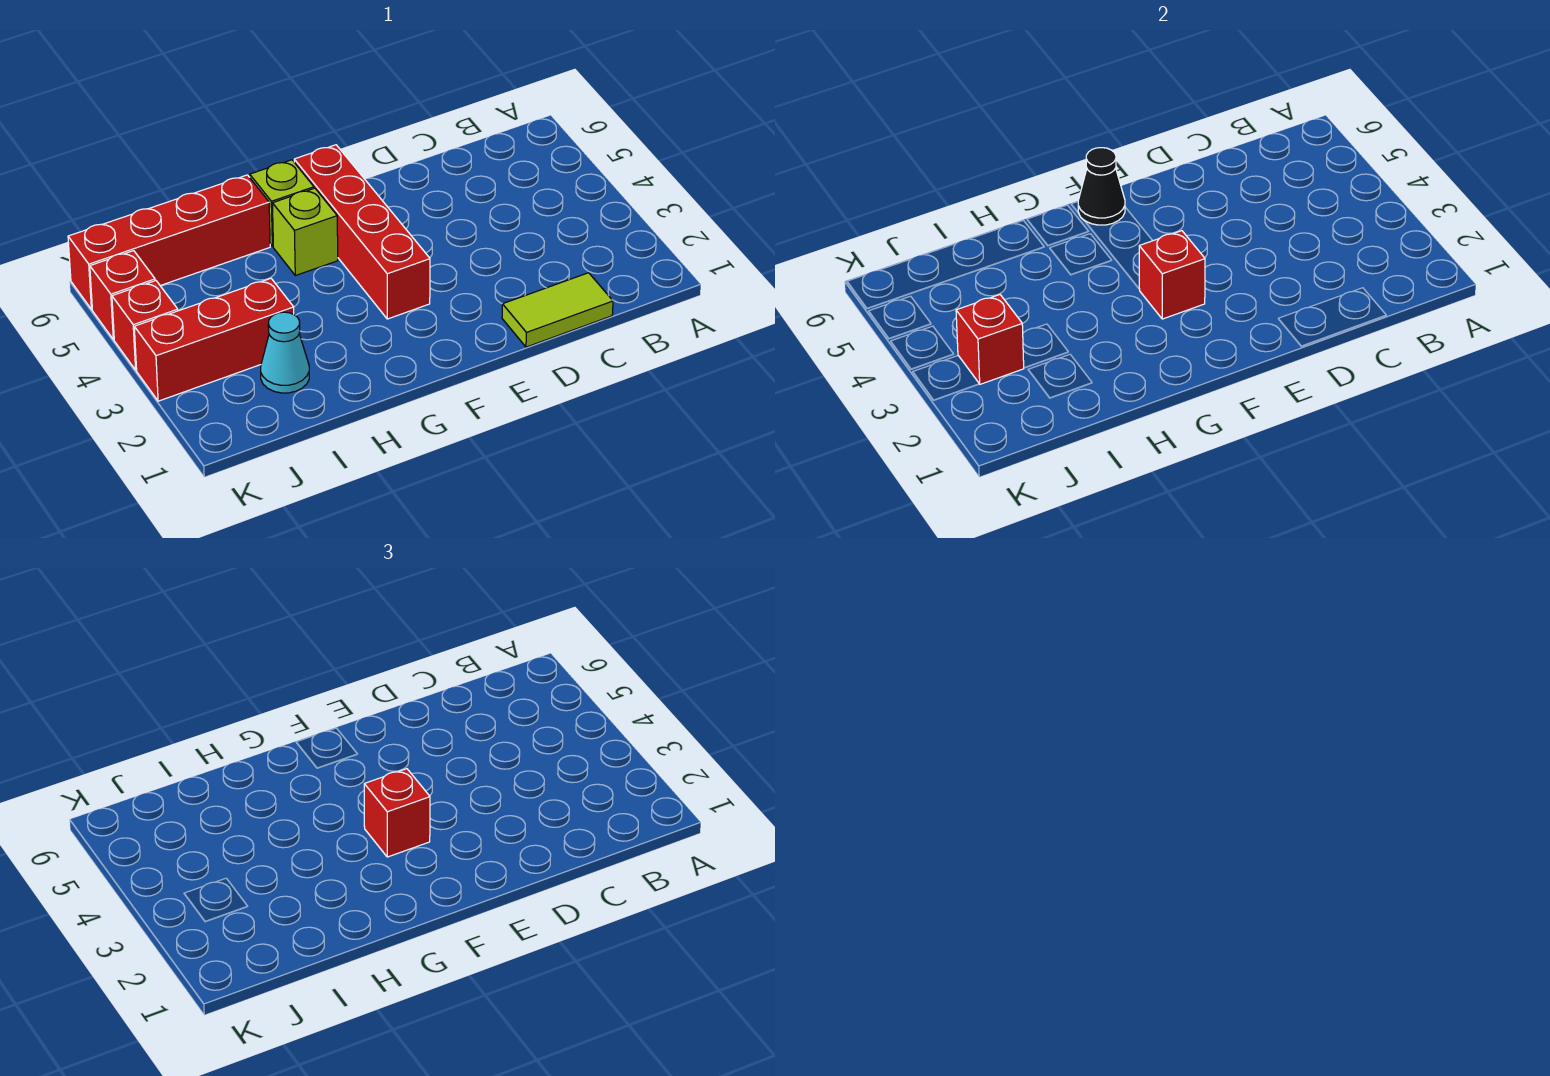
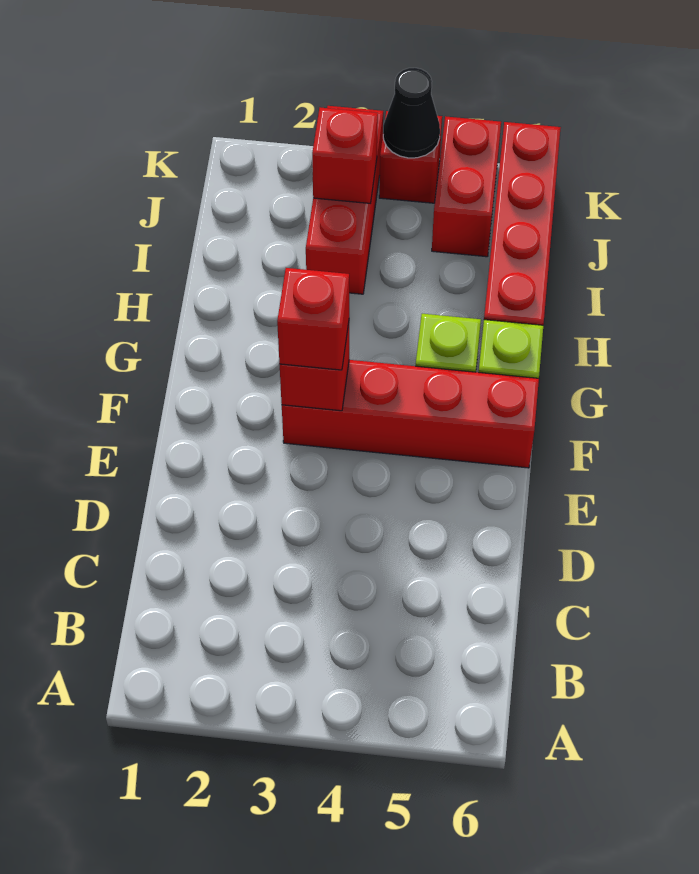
lime 1x2 tile [502,273,613,347] -> none
black 1x1 cone [1078,148,1125,225] -> black 1x1 cone moved to [383,68,440,158]
cyan 1x1 cone [261,312,309,393] -> none
red 1x1 brick [90,251,155,340] -> red 1x2 brick [432,116,501,257]

